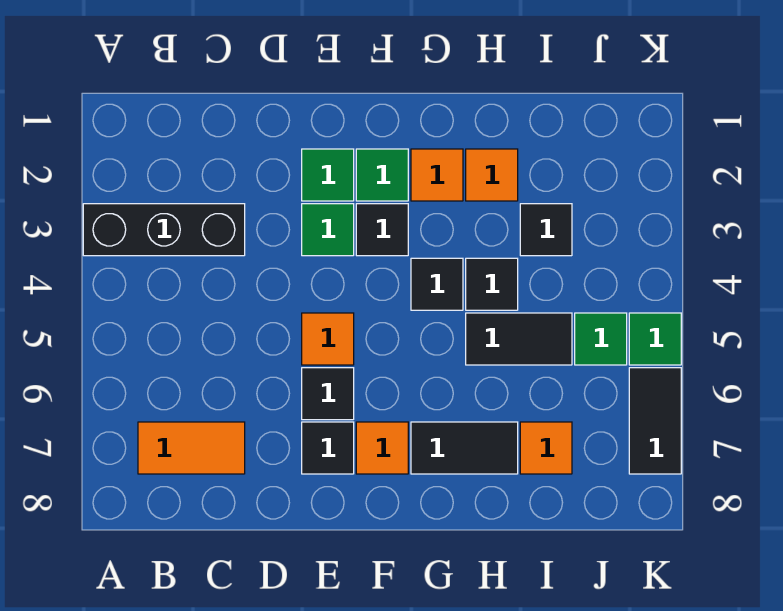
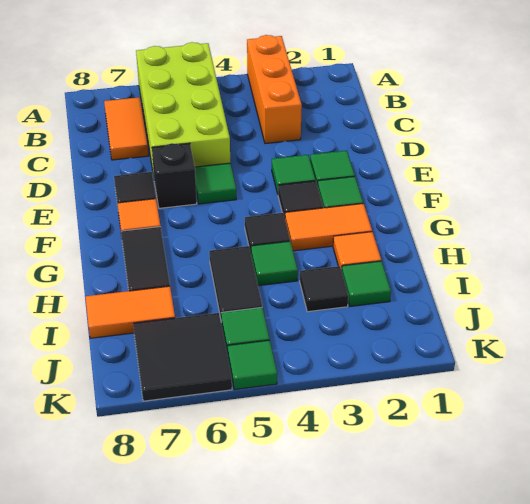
black 1x3 brick [83,204,245,256] -> orange 1x3 brick [247,35,302,143]
none -> lime 2x4 brick [136,42,230,176]
orange 1x1 tile [302,313,354,365] -> green 1x1 tile [195,163,236,204]
black 1x1 tile [302,368,354,420] -> black 1x1 brick [152,143,197,208]
orange 1x1 tile [411,149,463,201] -> orange 1x2 tile [285,203,372,251]
black 1x1 tile [466,258,518,310] -> green 1x1 tile [251,241,298,286]
none -> green 1x1 tile [342,261,391,306]
orange 1x1 tile [520,422,572,474] -> orange 1x2 tile [86,286,175,338]
black 1x2 tile [629,368,681,474] -> black 2x2 tile [133,313,232,401]

